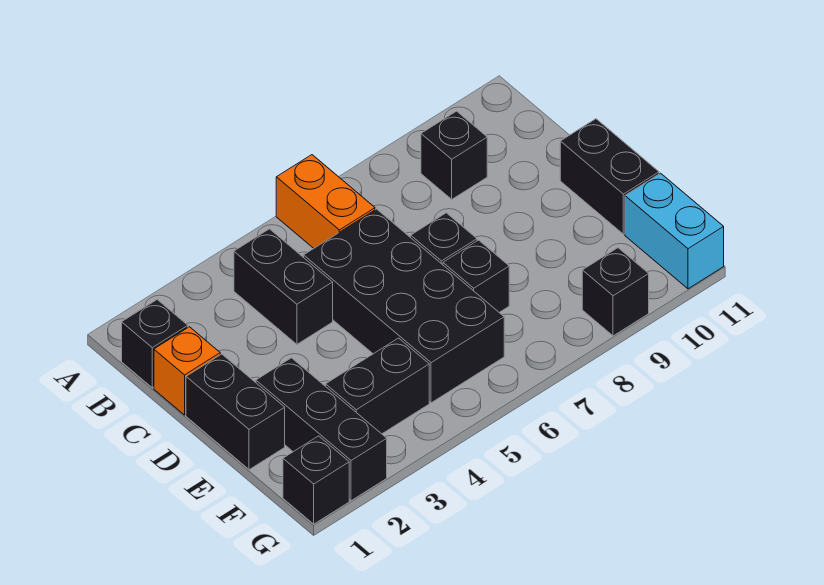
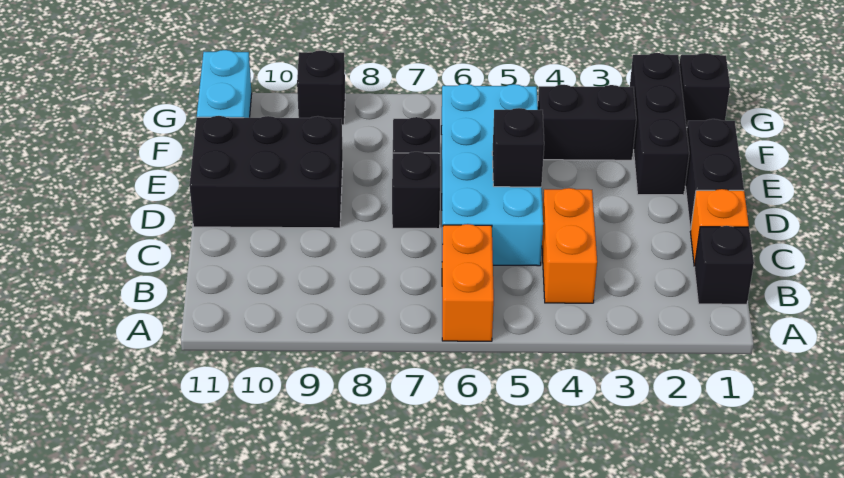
black 1x2 brick [234,229,333,344] -> orange 1x2 brick [542,188,597,303]
black 1x1 brick [421,111,487,199] -> black 1x1 brick moved to [492,108,544,187]
black 2x4 brick [304,209,504,403] -> cyan 2x4 brick [441,84,543,266]
black 1x2 brick [560,119,659,234] -> black 2x3 brick [189,116,343,228]

